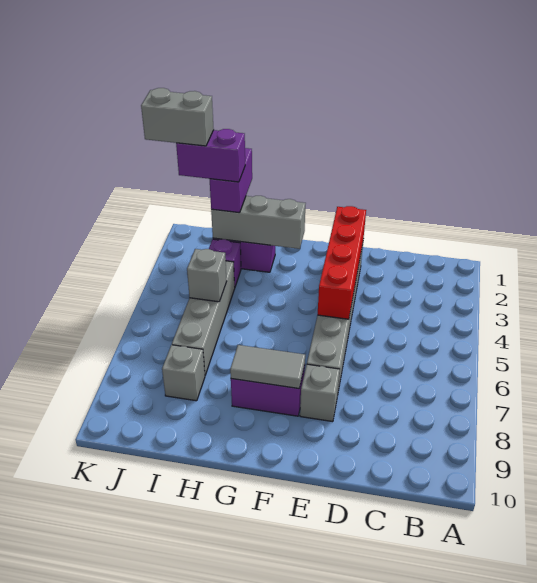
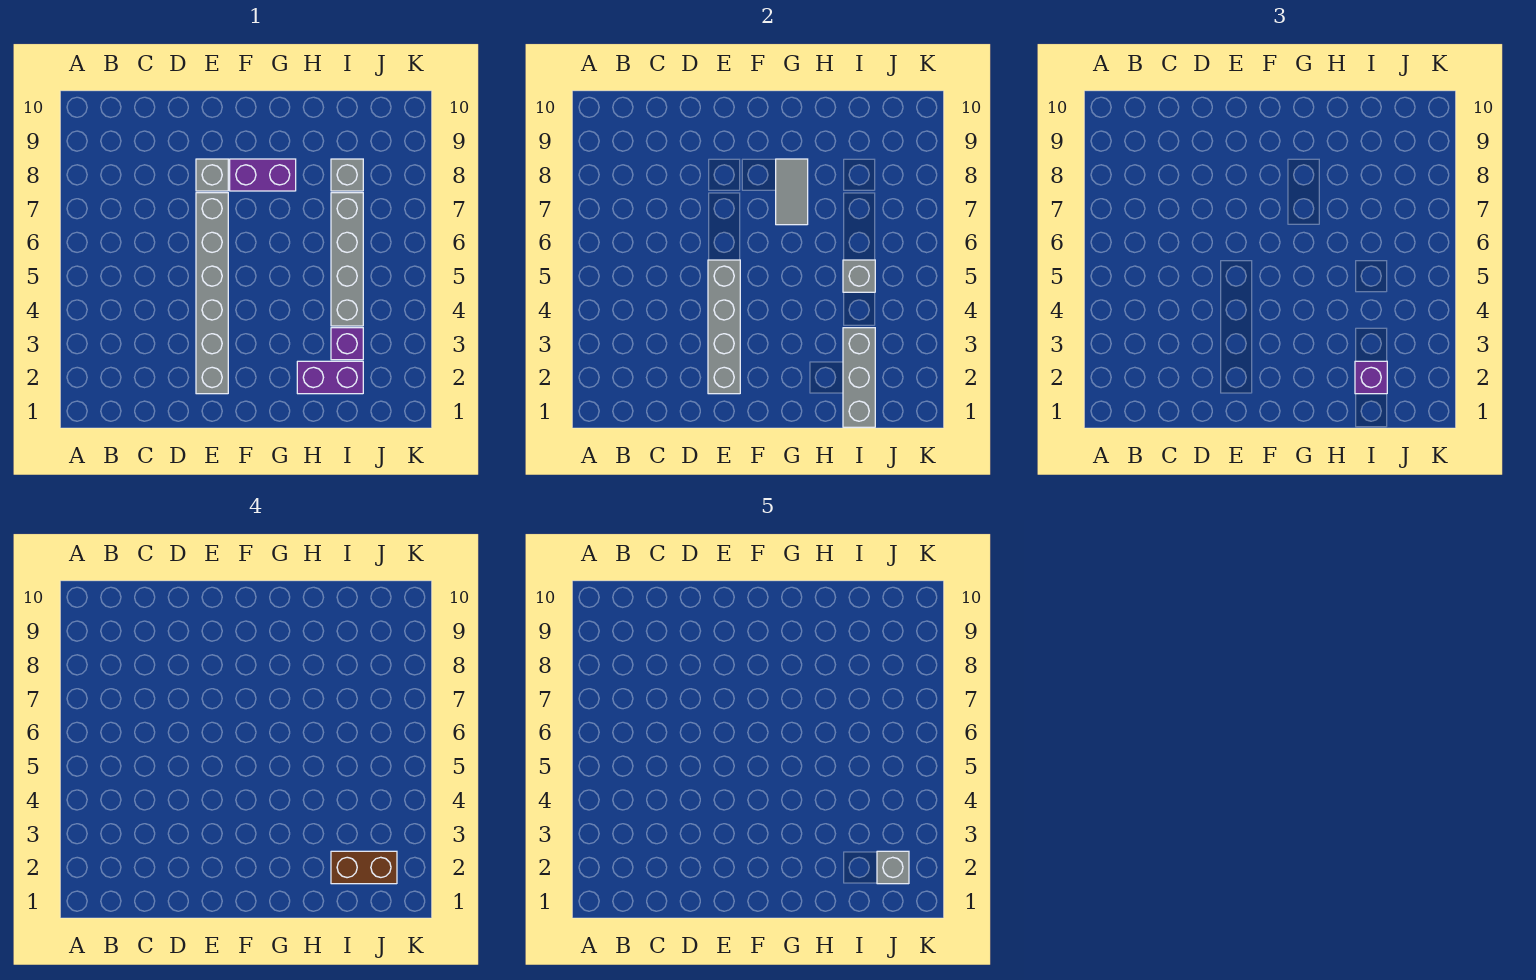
red 1x4 brick [318,206,366,319] -> grey 1x4 brick [708,260,740,394]
grey 1x2 tile [230,345,305,389] -> grey 1x2 tile turned to [776,159,808,225]
grey 1x3 brick [211,196,306,249] -> grey 1x3 brick turned to [843,328,875,427]
purple 1x2 brick [210,148,252,213] -> purple 1x1 brick [1355,361,1387,394]
purple 1x2 brick [176,129,245,182] -> brown 1x2 brick [331,851,397,884]
grey 1x2 brick [141,88,214,146] -> grey 1x1 brick [877,851,909,884]

